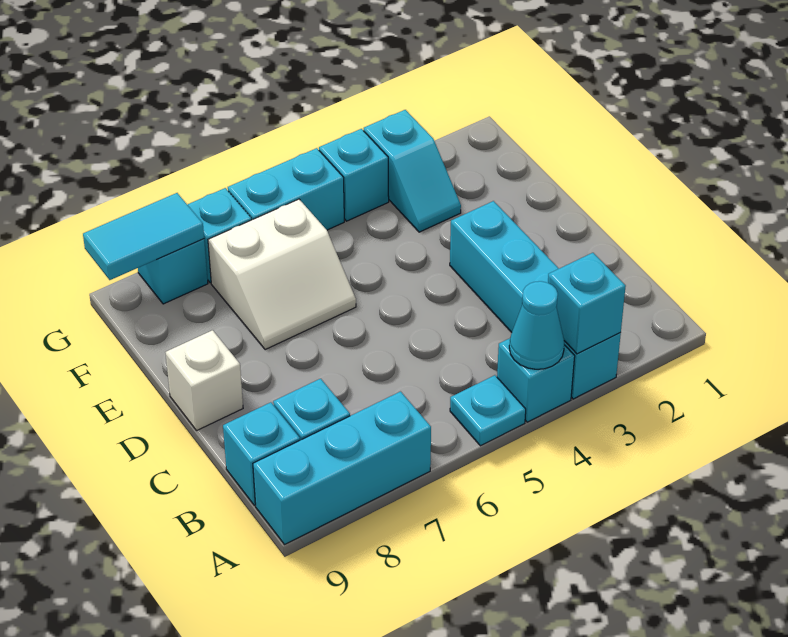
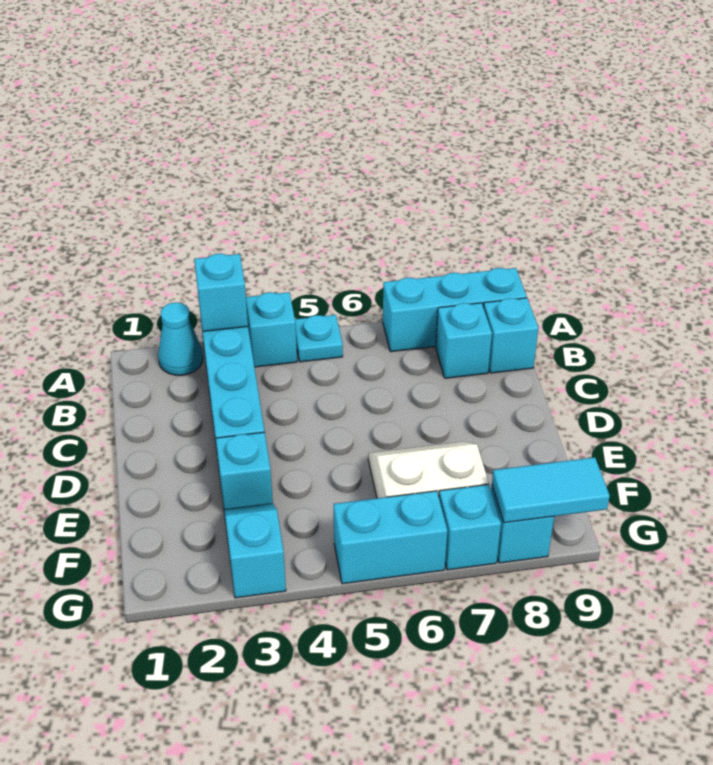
cyan 1x1 cone [509,281,564,369] -> cyan 1x1 cone moved to [158,303,203,375]
white 1x1 brick [165,330,243,431] -> none
cyan 1x1 brick [319,129,389,221] -> cyan 1x1 brick moved to [216,432,273,510]

